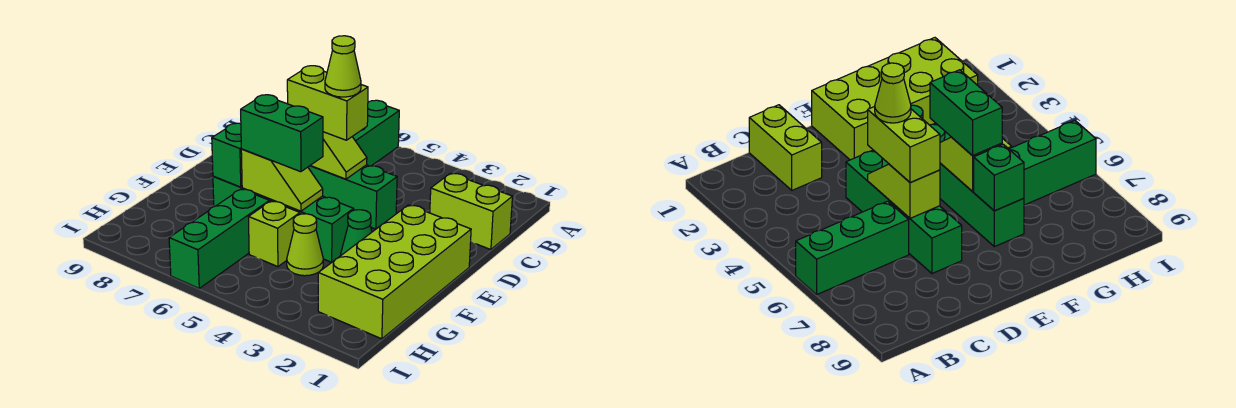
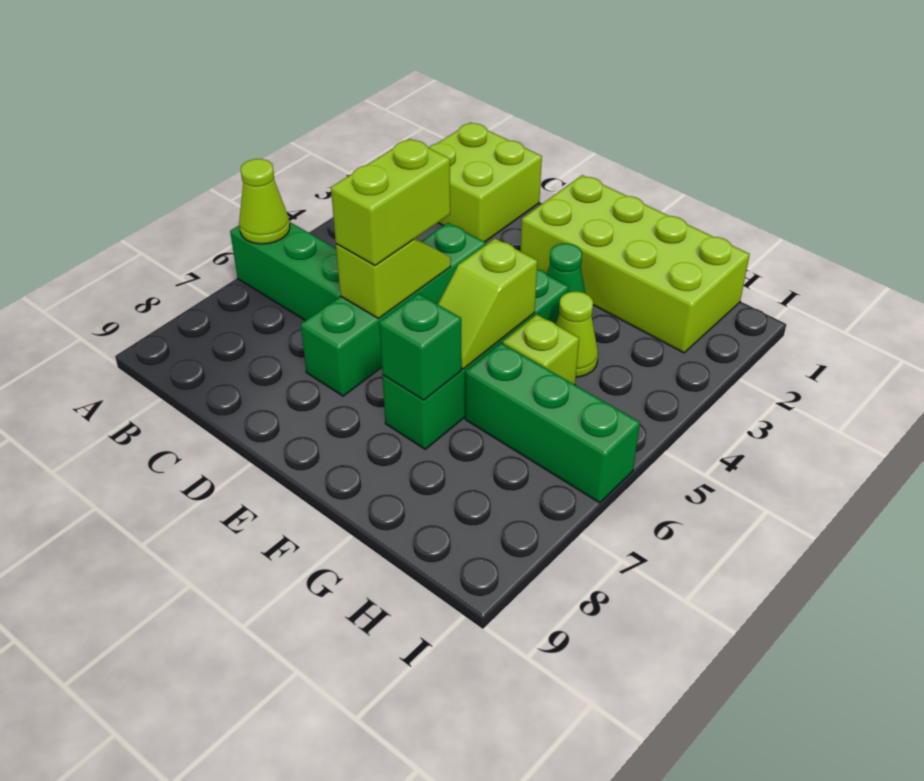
lime 1x2 brick [430,173,512,250] -> lime 2x2 brick [429,122,542,242]
lime 1x1 cone [325,36,361,97] -> lime 1x1 cone moved to [239,159,290,244]
lime 1x2 slope [241,149,323,211] -> lime 1x2 slope turned to [438,238,537,369]
green 1x2 brick [241,95,323,172] -> none

